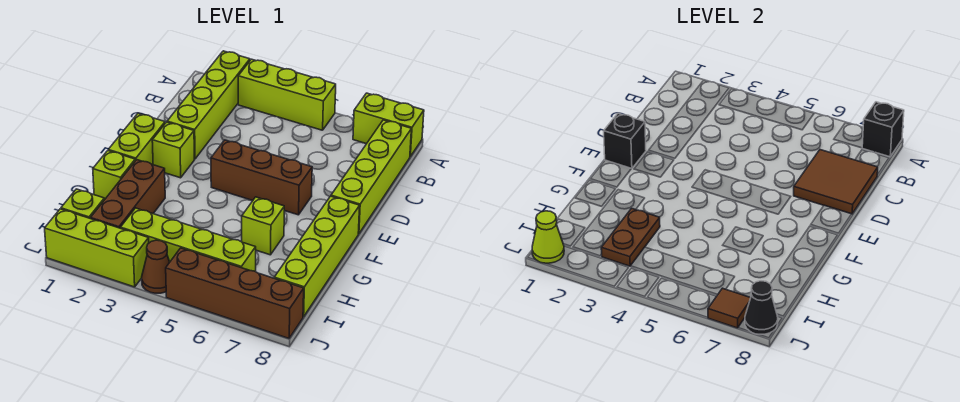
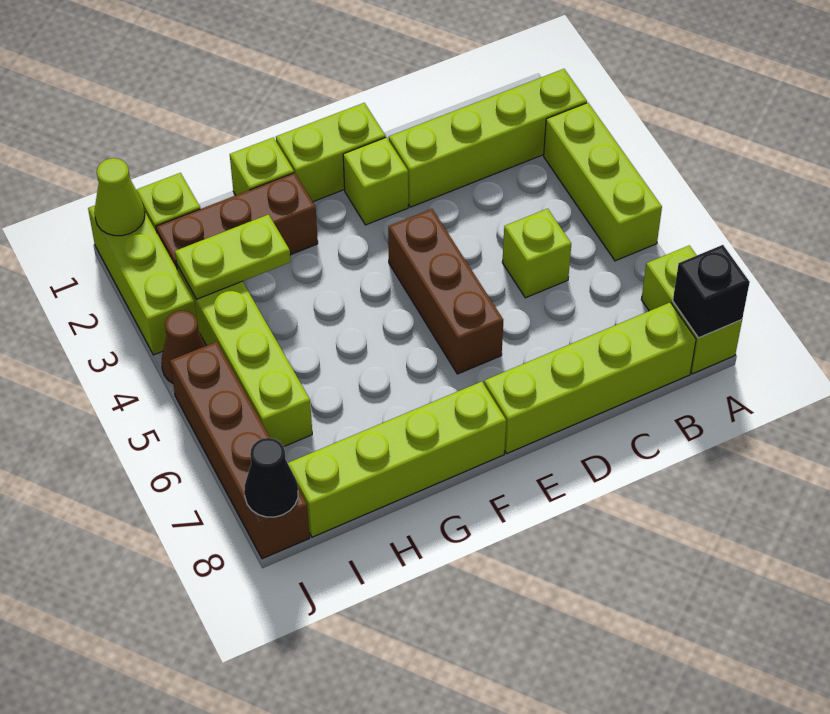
brown 2x2 tile [794,150,878,214] -> none
black 1x1 brick [604,113,646,169] -> none
lime 1x1 brick [242,197,284,255] -> lime 1x1 brick moved to [502,209,571,298]
brown 1x2 plate [601,208,660,266] -> lime 1x2 plate [175,214,291,299]
brown 1x1 tile [708,288,750,328] -> none

